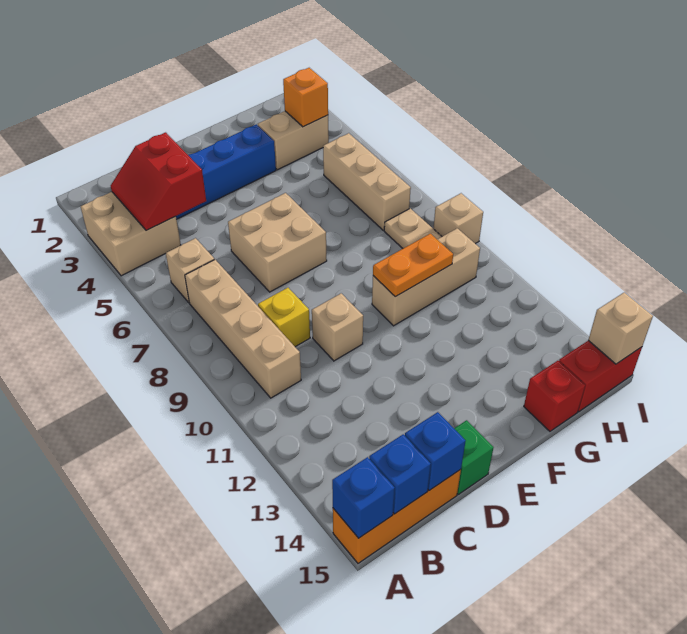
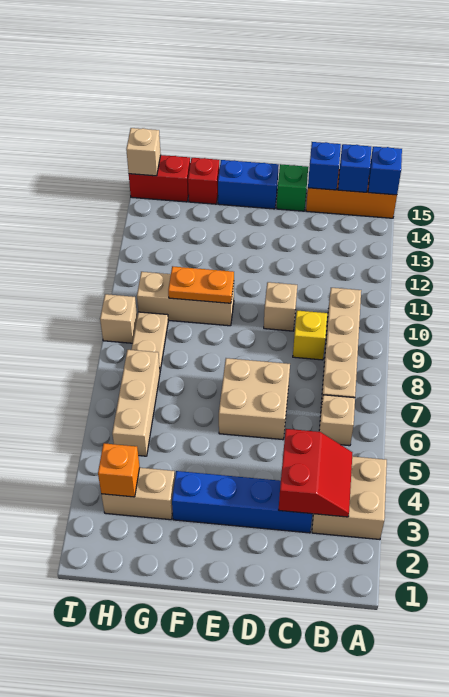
none -> blue 1x2 brick [218,160,279,209]

